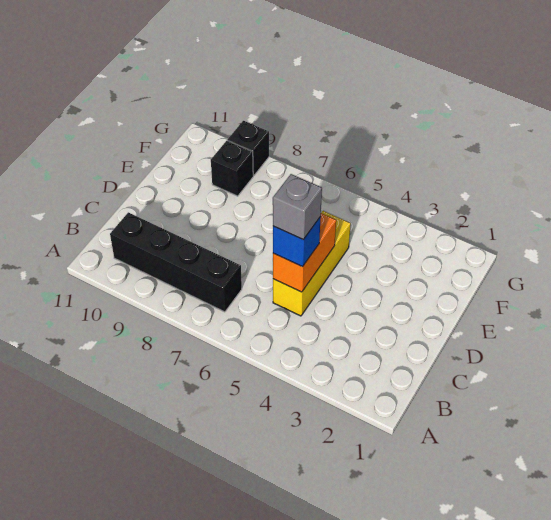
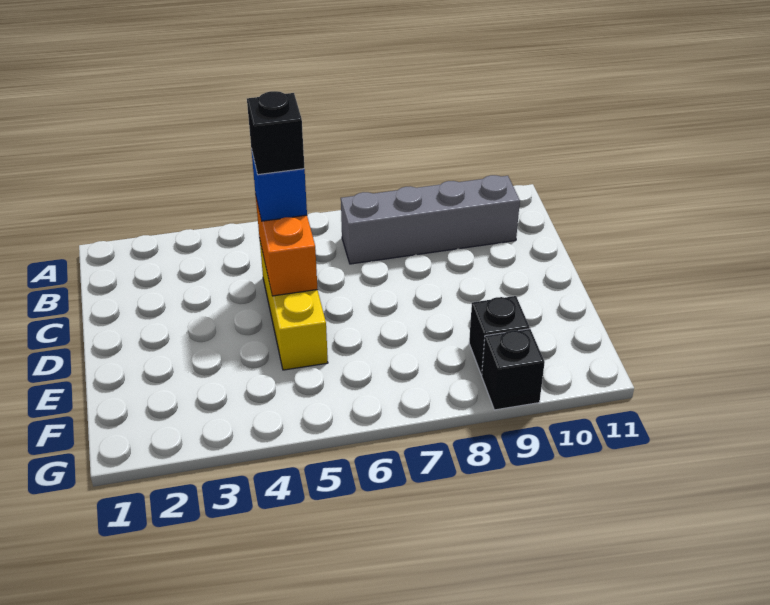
black 1x4 brick [110,212,242,312] -> grey 1x4 brick [341,175,520,264]
grey 1x1 brick [273,174,322,240] -> black 1x1 brick [247,91,305,175]

